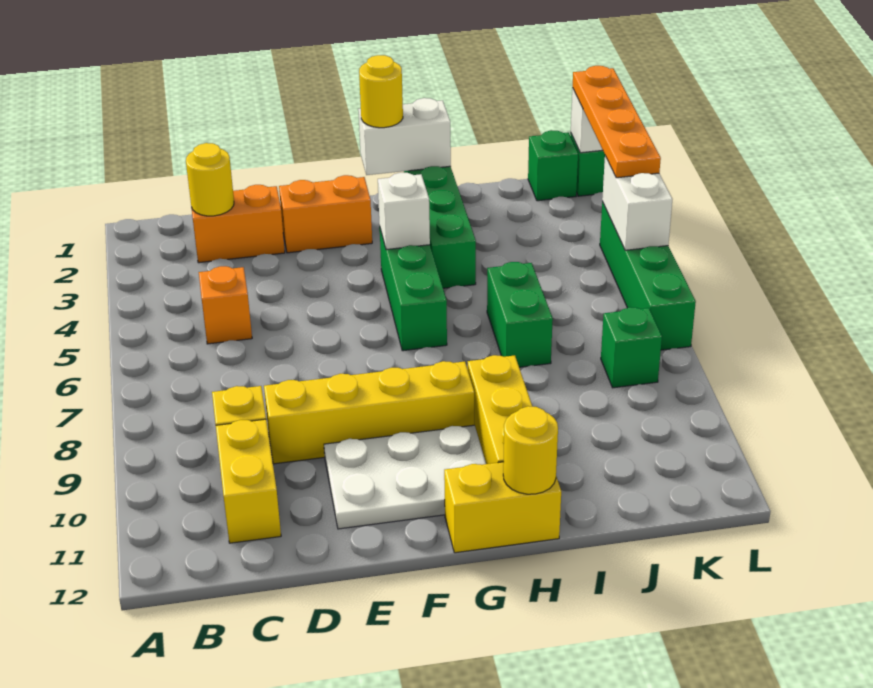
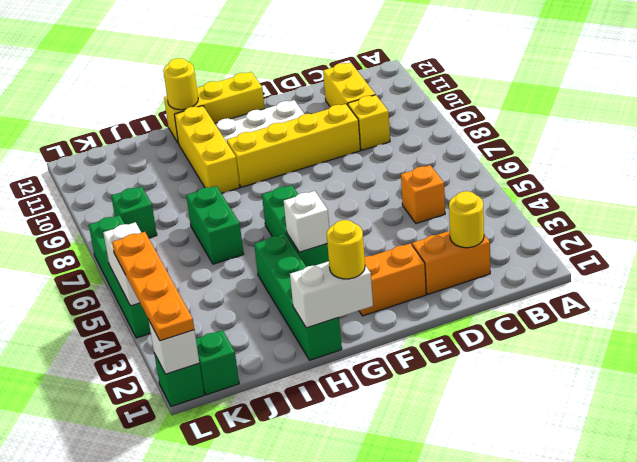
yellow 1x2 brick [444,462,561,553] -> yellow 1x3 brick [164,72,265,144]

